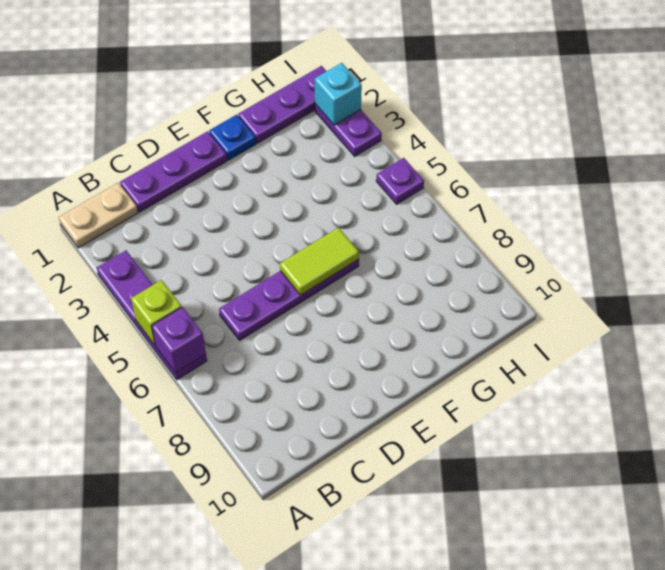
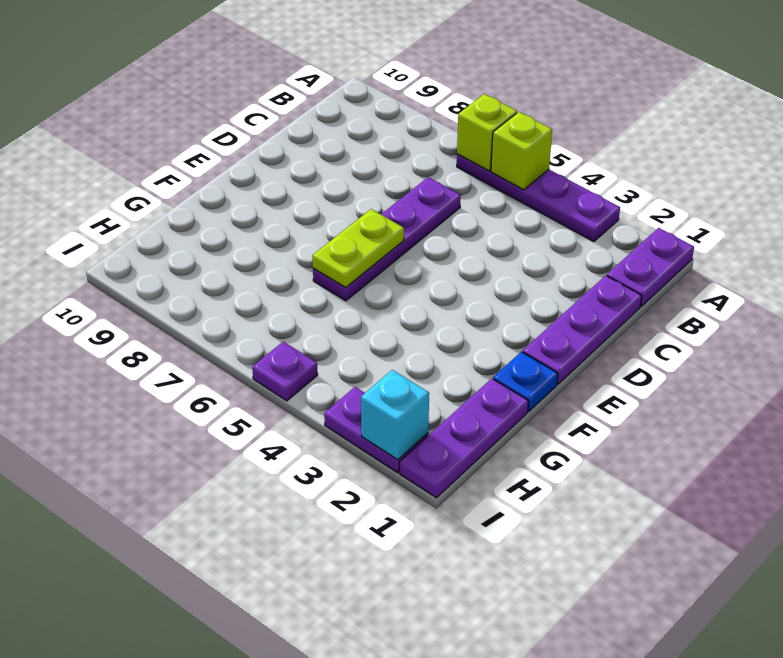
tan 1x2 plate [59,183,138,248] -> purple 1x2 plate [607,228,694,306]
purple 1x1 brick [152,307,206,373] -> lime 1x1 brick [457,94,517,171]
lime 1x2 tile [280,228,359,295] -> lime 1x2 plate [312,209,404,287]

